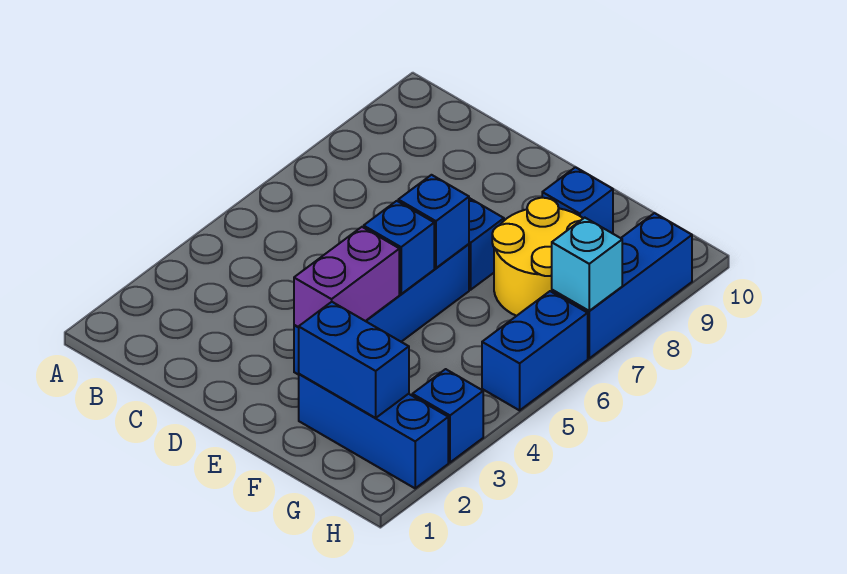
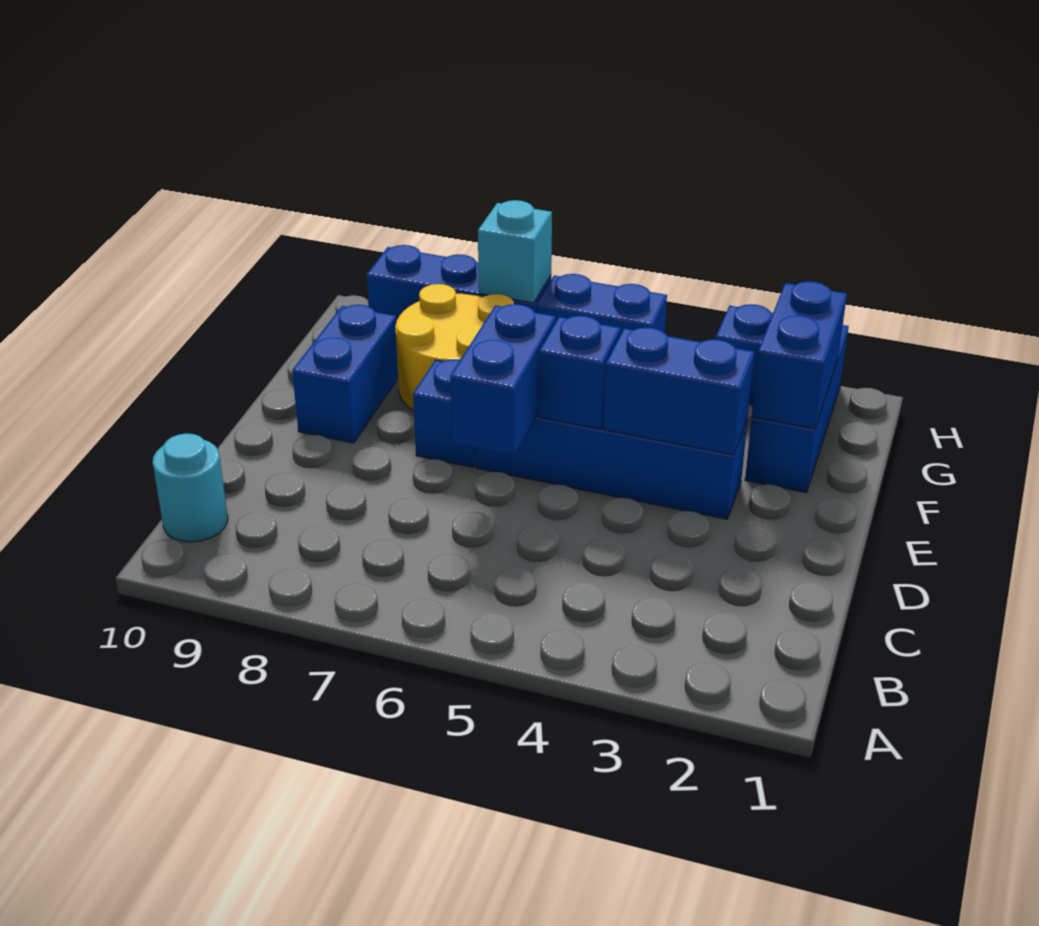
none -> cyan 1x1 round brick [153,433,228,542]
purple 1x2 brick [294,227,399,327] -> blue 1x2 brick [604,327,754,455]
blue 1x1 brick [398,175,469,268] -> blue 1x2 brick [450,304,556,455]
blue 1x1 brick [542,167,613,234] -> blue 1x2 brick [292,305,398,443]

